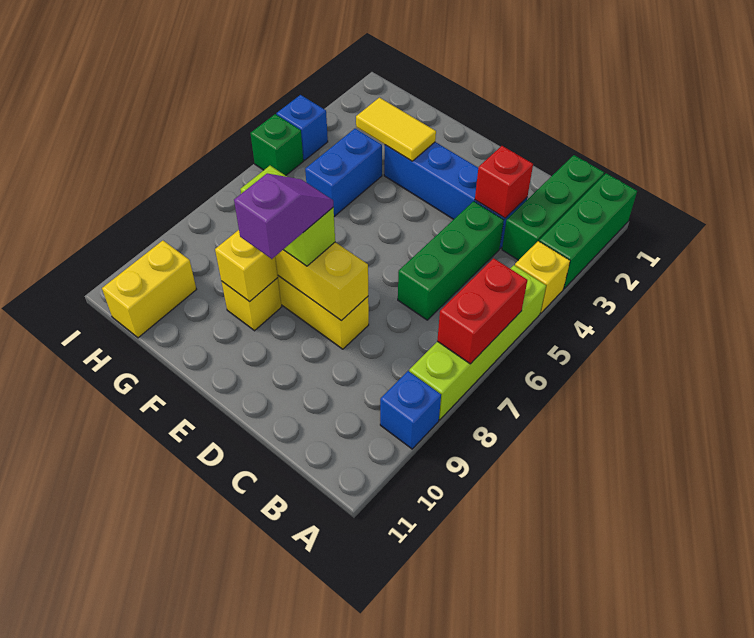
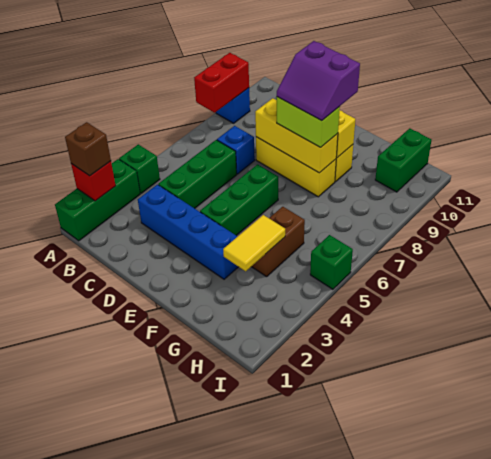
none -> brown 1x1 brick [65,122,111,176]
yellow 1x1 brick [515,241,570,313] -> green 1x1 brick [119,144,160,193]
lime 1x4 brick [409,265,546,420] -> none
red 1x2 brick [437,258,527,364] -> red 1x2 brick moved to [194,53,249,113]
green 1x3 brick [502,155,604,260] -> green 1x3 brick moved to [200,164,278,236]
red 1x1 brick [475,146,533,218] -> red 1x1 brick moved to [71,161,116,201]
purple 1x2 slope [234,174,333,259] -> purple 2x2 slope [277,41,360,121]
yellow 1x2 tile [356,98,436,161] -> yellow 1x2 tile turned to [223,215,285,271]
blue 1x2 brick [305,129,382,217] -> brown 1x2 brick [252,207,305,277]
yellow 1x2 brick [102,241,197,338] -> green 1x2 brick [375,128,431,192]
blue 1x1 brick [276,95,328,160] -> blue 1x1 brick moved to [217,126,255,174]

